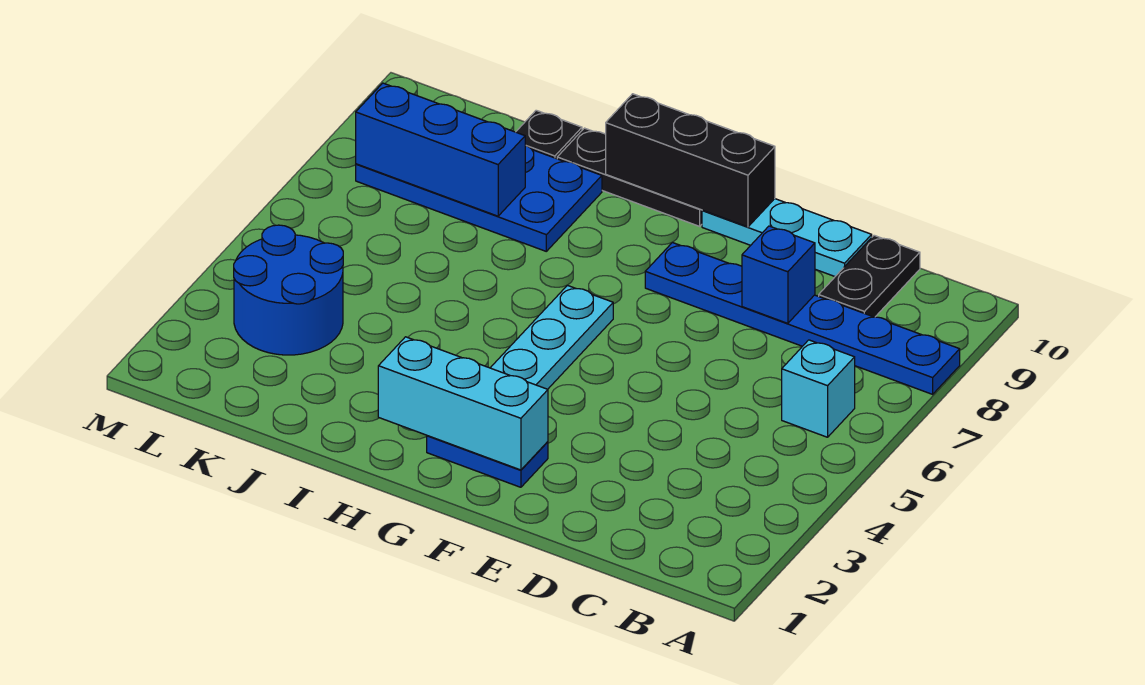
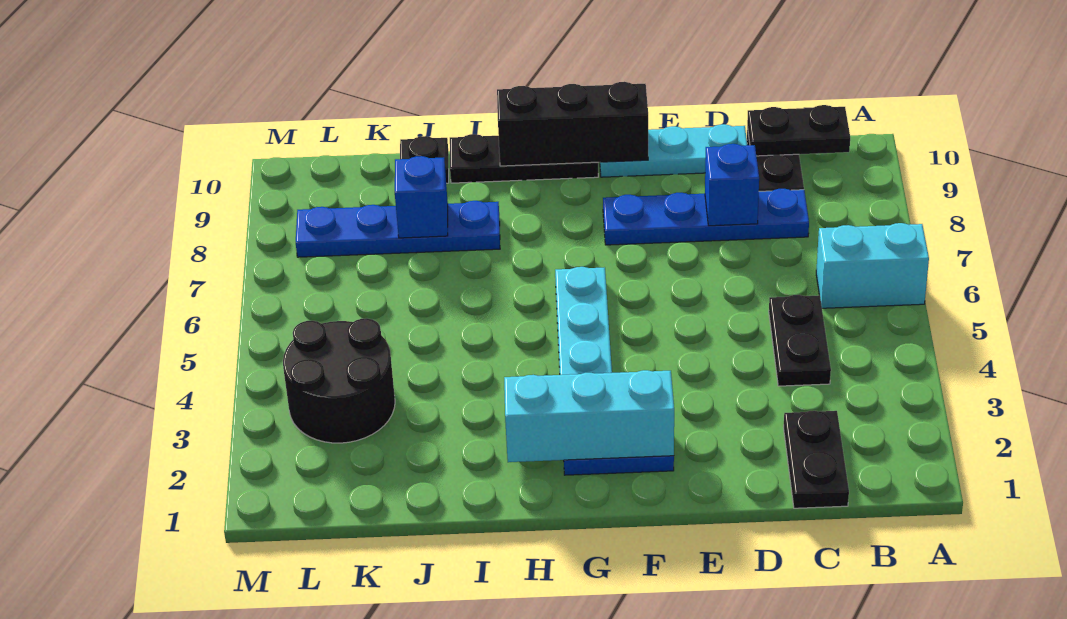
blue 1x6 plate [645,242,960,394] -> blue 1x4 plate [603,189,809,245]
cyan 1x1 brick [782,340,855,437] -> cyan 1x2 brick [816,223,929,308]
none -> black 1x2 plate [747,105,850,156]
none -> black 1x2 plate [784,411,849,508]
none -> black 1x2 plate [769,295,831,386]
blue 2x4 plate [356,145,602,251] -> blue 1x4 plate [296,201,500,257]
blue 1x3 brick [356,83,525,216] -> blue 1x1 brick [395,156,448,238]
blue 2x2 round brick [234,225,343,355] -> black 2x2 round brick [283,318,395,443]

